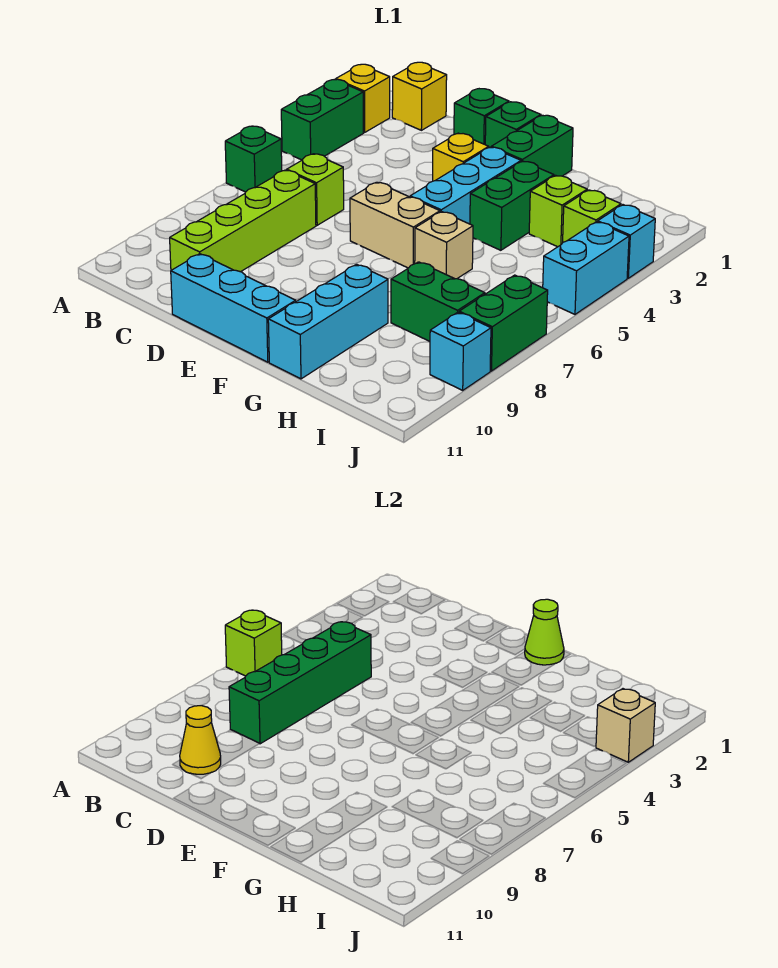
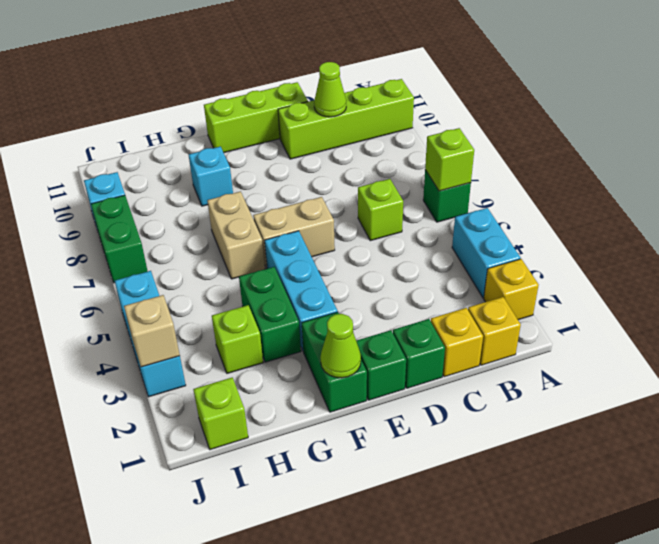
green 1x2 brick [281,79,363,160] -> cyan 1x2 brick [452,208,520,298]
green 1x4 brick [229,622,371,744] -> none
lime 1x4 brick [170,170,316,272] -> lime 1x4 brick turned to [278,79,414,159]
yellow 1x1 cone [180,706,221,774] -> lime 1x1 cone [314,62,346,117]
cyan 1x3 brick [171,254,296,362] -> lime 1x3 brick [204,82,308,153]
yellow 1x1 brick [433,133,489,181] -> yellow 1x1 brick moved to [431,308,483,377]
tan 1x1 brick [415,211,473,279] -> tan 1x2 brick [207,191,265,279]
cyan 1x3 brick [268,264,388,379] -> cyan 1x1 brick [188,147,233,206]
green 1x2 brick [391,262,485,341] -> none
lime 1x1 brick [563,190,621,242] -> lime 1x1 brick moved to [193,377,248,450]

